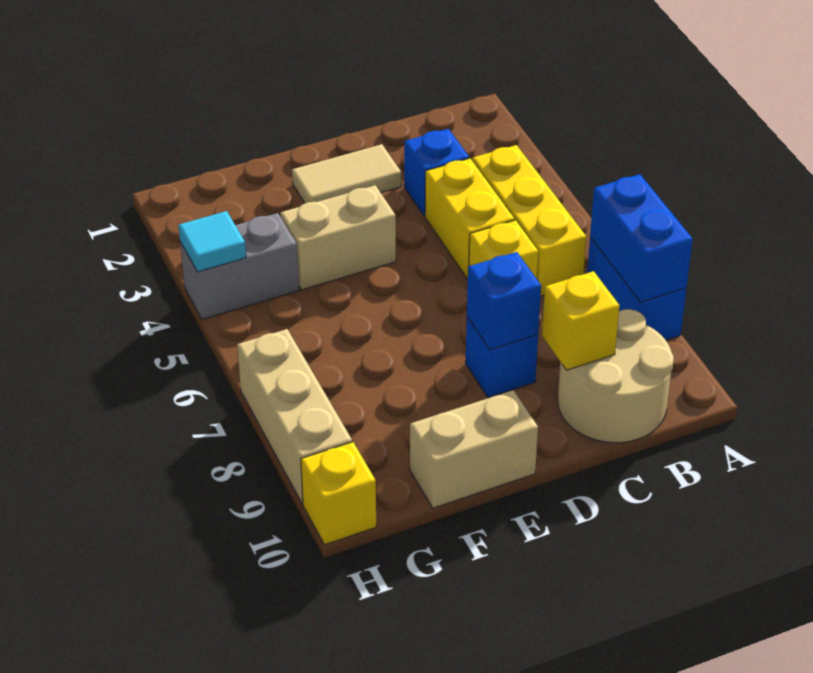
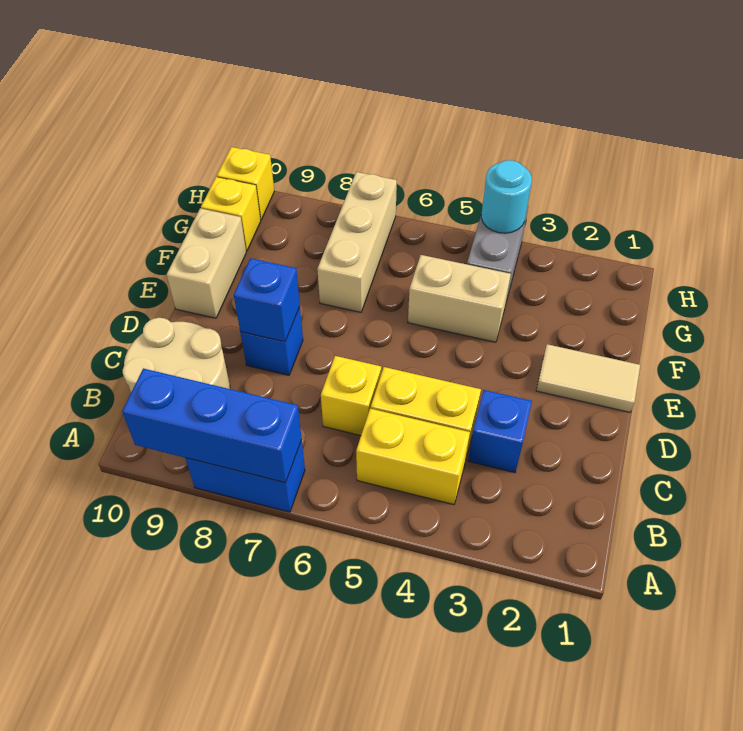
blue 1x2 brick [590,174,693,302] -> blue 1x3 brick [122,368,302,483]
yellow 1x3 brick [472,145,586,296] -> yellow 1x2 brick [356,409,470,505]
yellow 1x1 brick [542,271,620,370] -> yellow 1x1 brick moved to [201,177,261,251]
tan 1x2 tile [292,144,401,203] -> tan 1x2 tile turned to [536,344,640,412]
tan 1x2 brick [280,185,396,290] -> tan 1x2 brick turned to [408,255,511,342]
cyan 1x1 tile [178,211,246,272] -> cyan 1x1 round brick [481,160,532,233]
tan 1x3 brick [237,329,352,504] -> tan 1x3 brick turned to [317,172,397,312]

